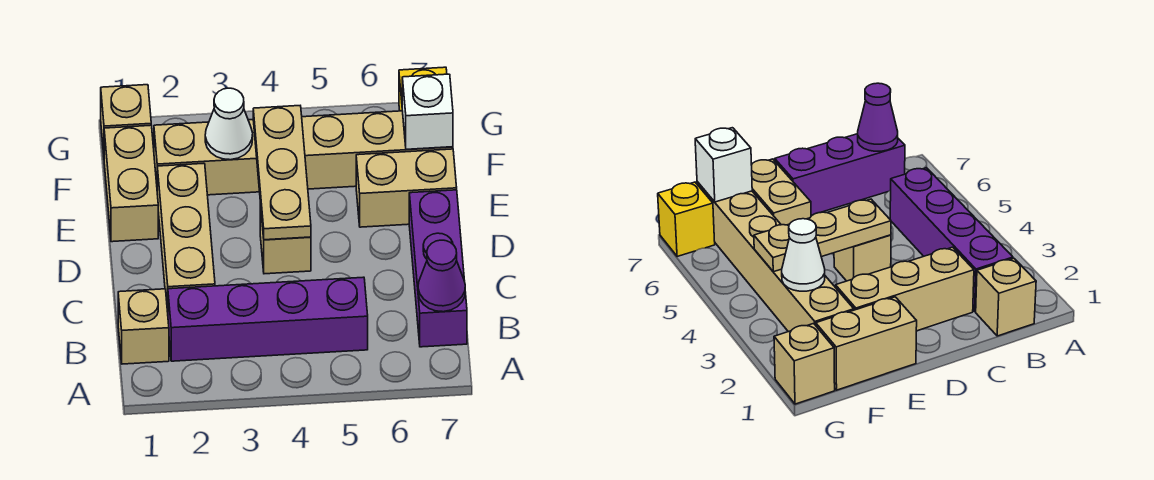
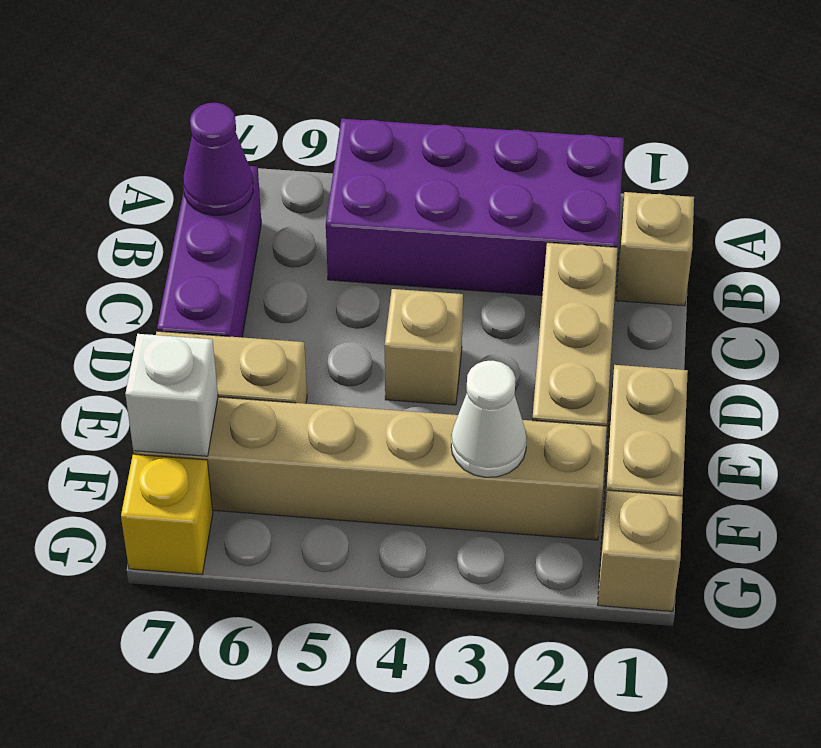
purple 1x4 brick [168,277,368,361] -> purple 2x4 brick [326,119,624,295]
tan 1x3 plate [253,106,311,240] -> none

